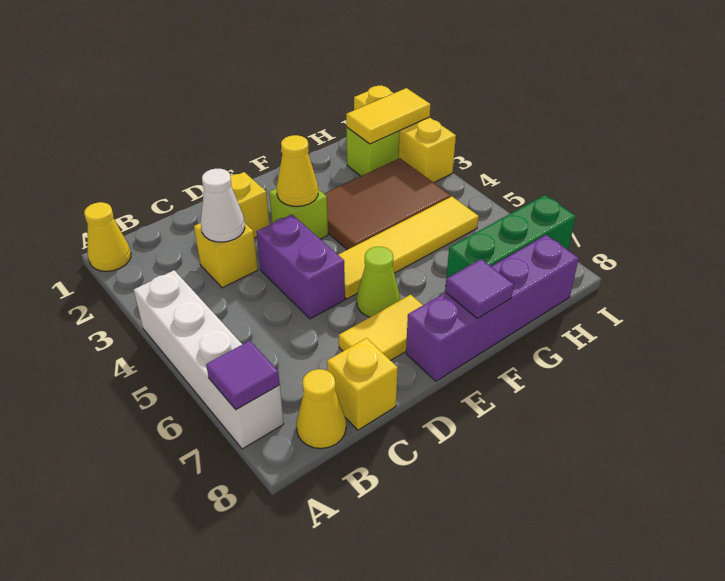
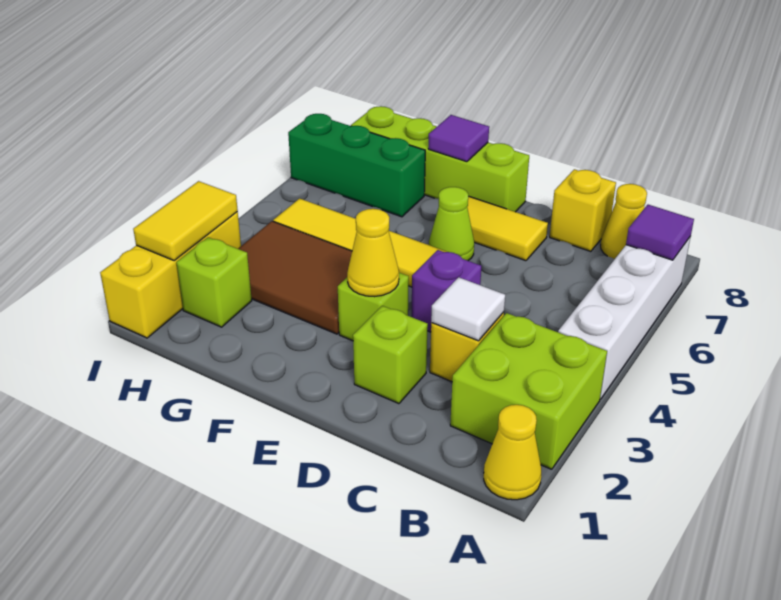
none -> lime 2x2 brick [450,313,607,469]
white 1x1 cone [201,169,245,242] -> white 1x1 tile [431,277,505,341]
yellow 1x1 brick [230,172,269,238] -> lime 1x1 brick [353,306,428,404]
purple 1x2 brick [256,215,345,319] -> purple 1x1 brick [412,250,481,332]
purple 1x4 brick [406,235,579,381] -> lime 1x4 brick [351,106,529,212]
yellow 1x2 tile [346,88,431,144] -> yellow 1x2 tile turned to [133,181,238,261]

